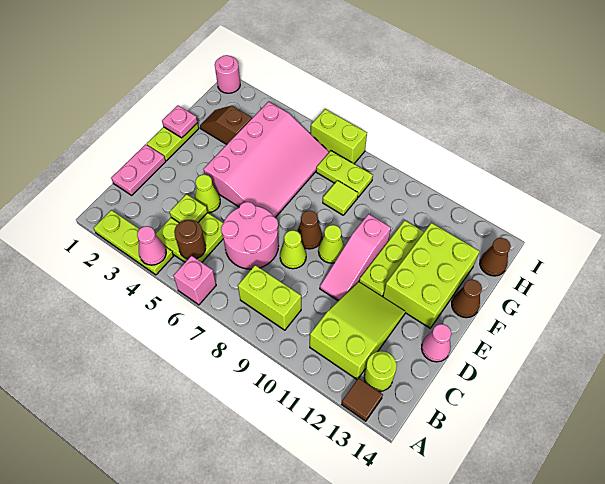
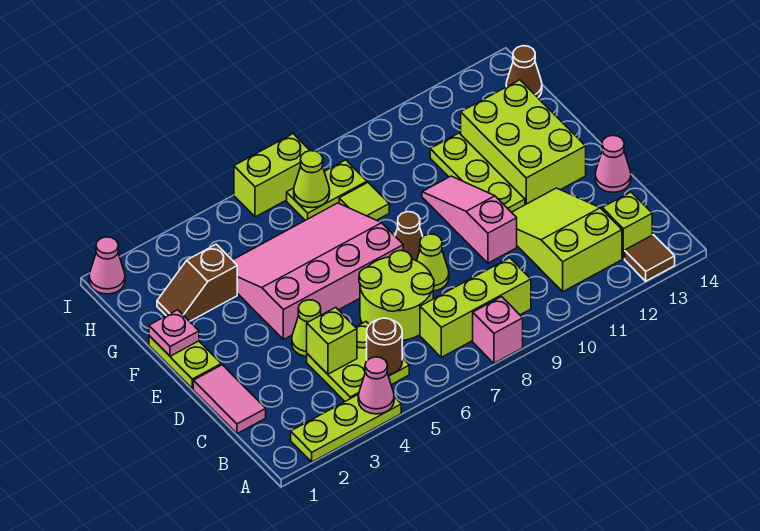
pink 1x1 brick [173,256,216,305] -> pink 1x1 brick moved to [473,297,523,363]
lime 1x2 brick [238,265,301,330] -> lime 1x3 brick [420,258,531,357]
lime 1x1 round brick [364,351,397,391] -> lime 1x1 brick [602,192,652,259]
pink 1x2 plate [111,144,166,195] -> pink 1x2 tile [193,365,266,434]
lime 1x1 plate [170,194,208,223] -> lime 1x1 brick [307,307,357,374]
pink 2x2 round brick [221,202,279,269] -> lime 2x2 round brick [359,251,434,341]
pink 1x3 slope [320,214,391,301] -> pink 1x3 slope turned to [422,176,517,263]
pink 3x4 slope [204,102,329,218] -> pink 3x4 slope turned to [233,203,403,340]
lime 1x1 cone [318,225,344,263] -> lime 1x1 cone moved to [294,151,330,208]
brown 1x1 cone [452,280,482,318] -> none
pink 1x1 round brick [215,55,240,93] -> pink 1x1 cone [89,237,125,294]

